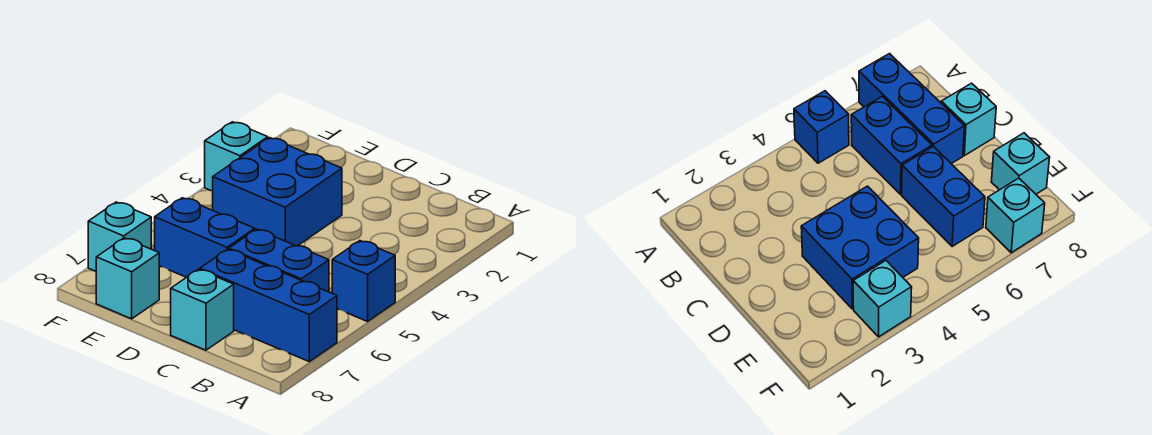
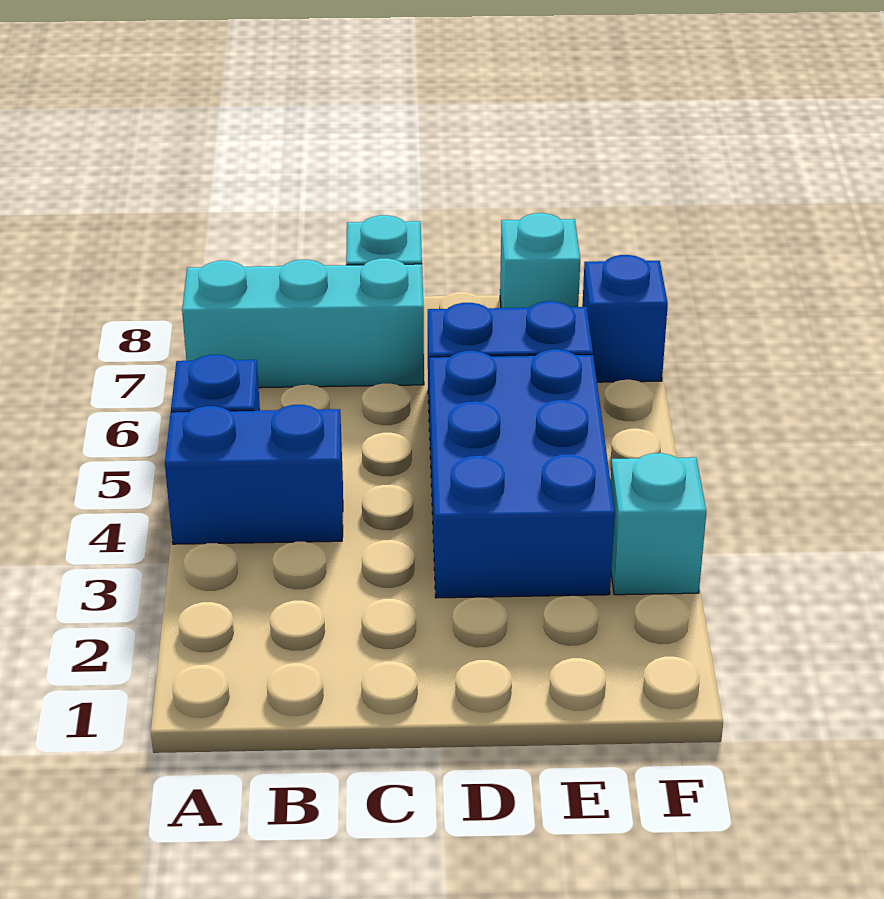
blue 1x3 brick [200,249,337,362] -> cyan 1x3 brick [182,258,424,388]
blue 1x2 brick [229,229,329,292] -> blue 1x2 brick moved to [165,405,343,544]
blue 2x2 brick [213,138,342,246] -> blue 2x3 brick [429,349,615,598]
cyan 1x1 brick [88,202,151,271] -> blue 1x1 brick [582,255,668,382]

